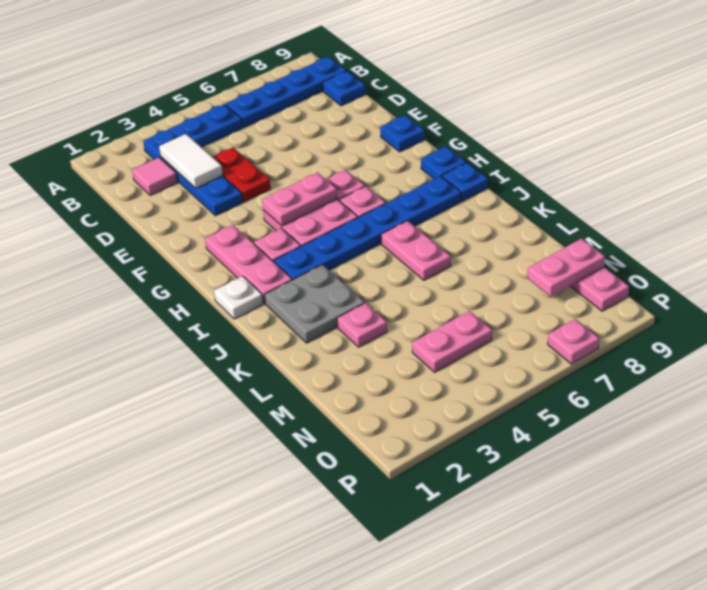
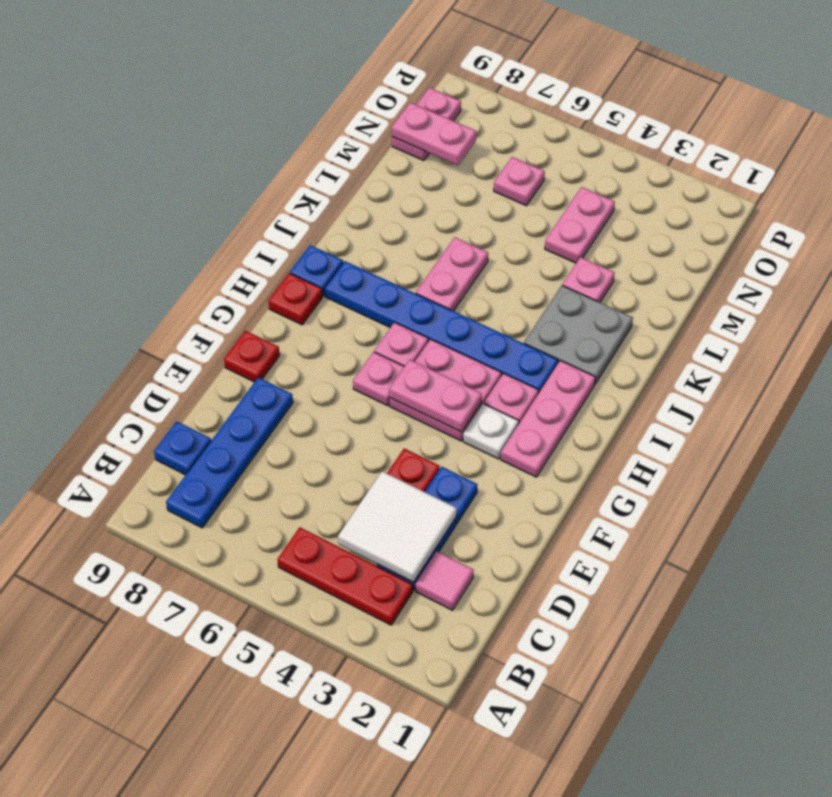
blue 1x3 plate [143,104,242,159] -> red 1x3 plate [277,527,413,625]
blue 1x4 plate [226,57,346,127] -> blue 1x4 plate turned to [166,378,293,528]
white 1x2 tile [159,134,223,188] -> white 2x2 tile [338,471,457,582]
blue 1x1 plate [380,115,424,152] -> red 1x1 plate [224,331,280,382]
blue 1x1 plate [421,146,466,179] -> red 1x1 plate [268,273,322,325]
white 1x1 plate [214,276,263,319] -> white 1x1 plate moved to [463,404,519,459]
pink 1x2 plate [412,311,492,372] -> pink 1x2 plate turned to [545,187,615,263]
pink 1x1 plate [548,319,599,364] -> pink 1x1 plate moved to [494,157,545,206]

